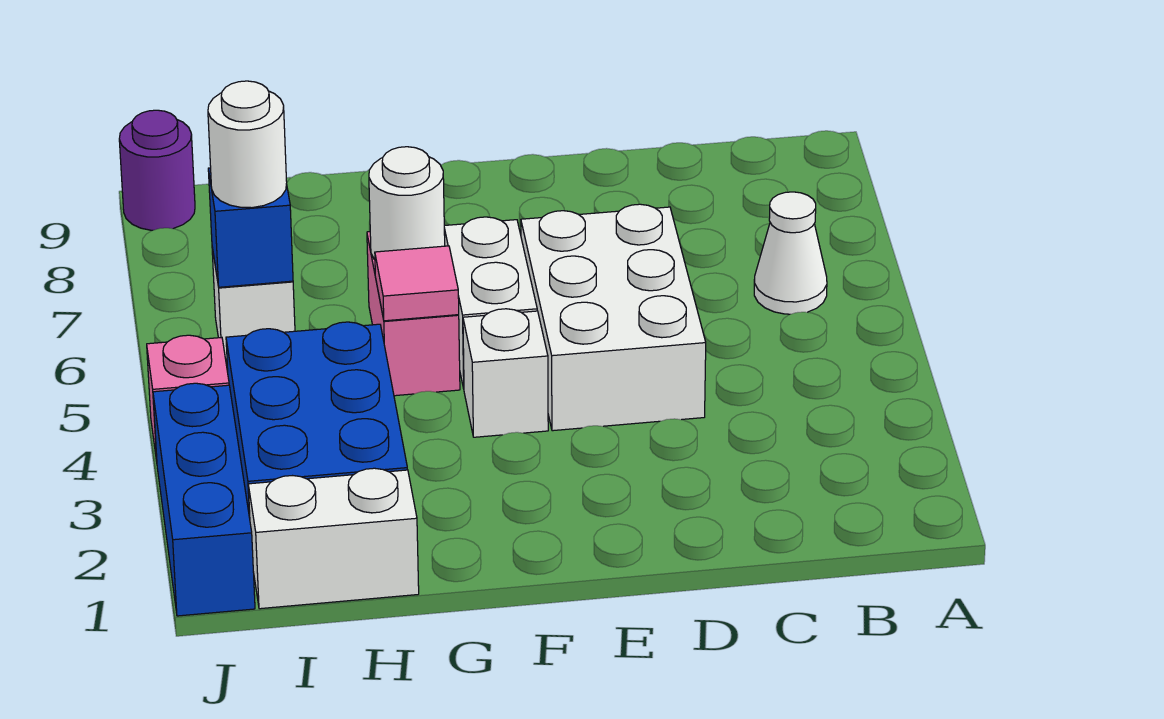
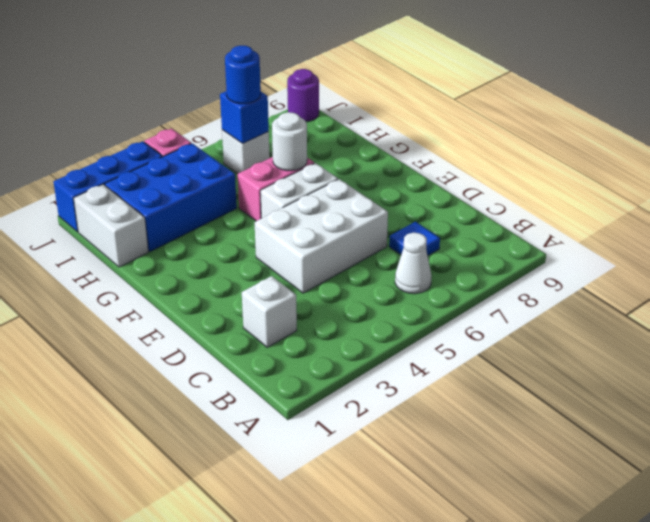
none -> blue 1x1 tile [389,222,440,256]
white 1x1 brick [463,309,548,437] -> white 1x1 brick moved to [242,276,297,347]
pink 1x1 tile [375,246,459,321] -> none
white 1x1 round brick [208,81,287,208] -> blue 1x1 round brick [225,46,261,104]

